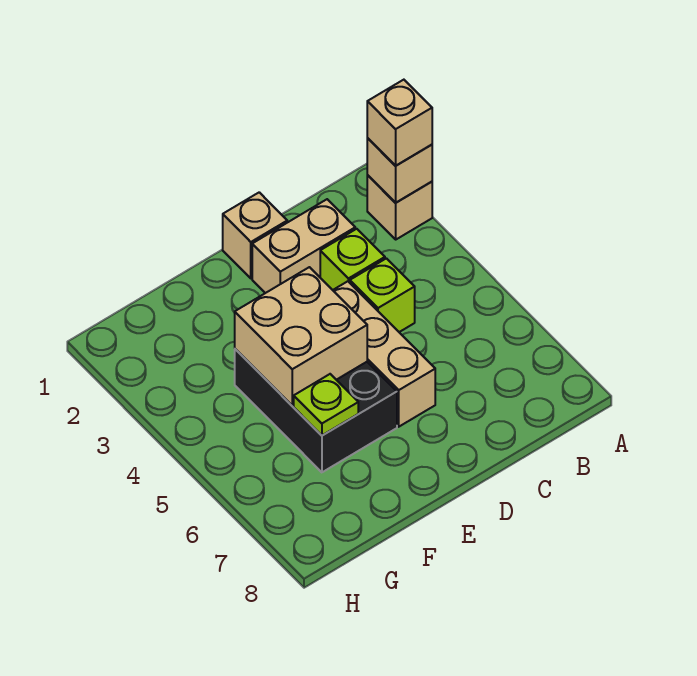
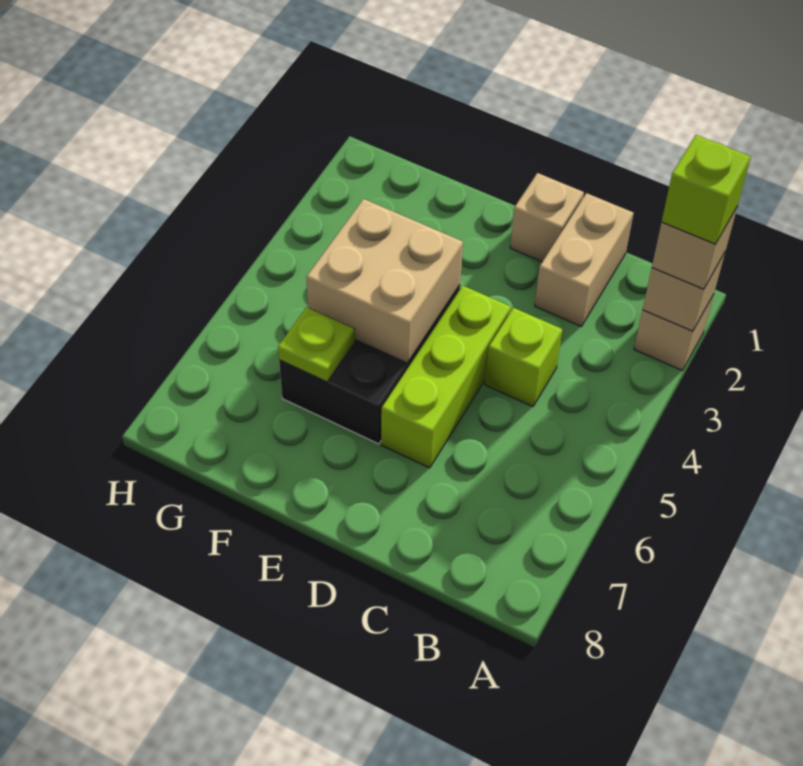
tan 1x2 brick [252,199,355,293] -> tan 1x2 brick turned to [535,193,633,326]
lime 1x1 brick [320,229,385,290] -> lime 1x1 brick moved to [662,135,751,244]
tan 1x3 brick [333,281,435,427] -> lime 1x3 brick [381,286,511,468]

